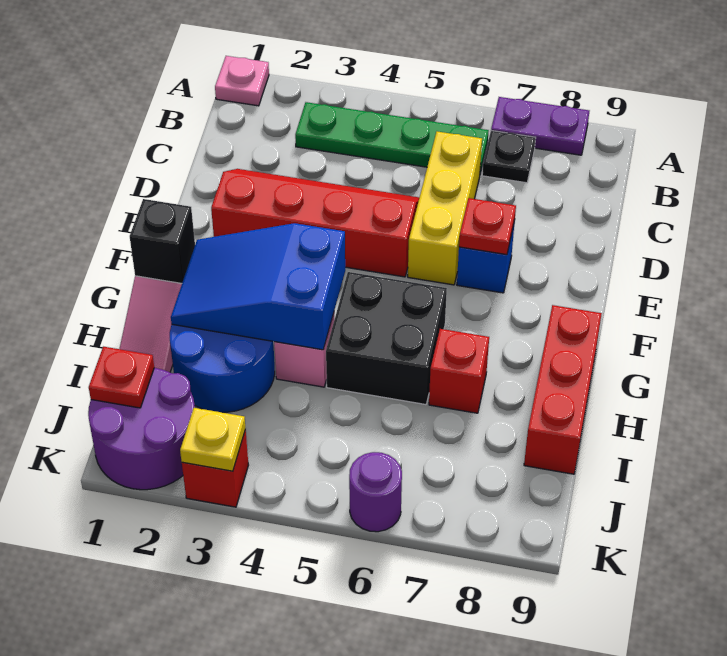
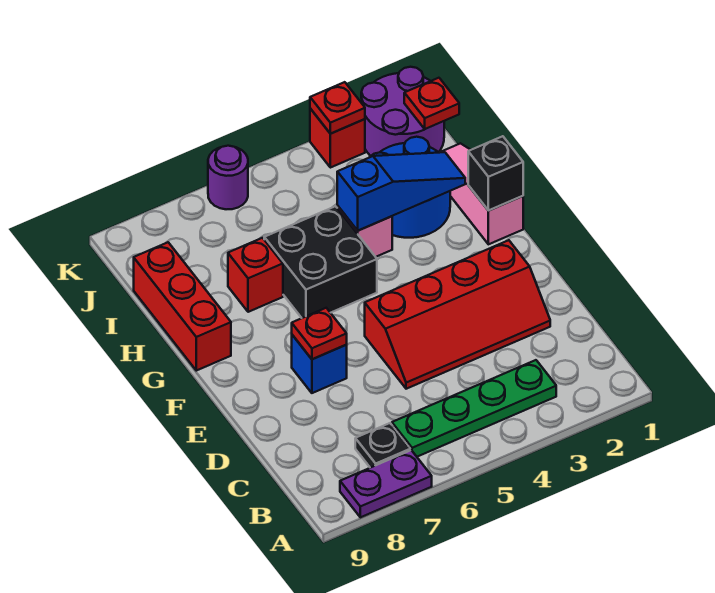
pink 1x1 plate [215,56,269,106] -> none
yellow 1x3 brick [408,131,482,285] -> none
blue 2x3 slope [171,223,345,350] -> blue 1x3 slope [337,152,465,231]
yellow 1x1 plate [180,408,246,471] -> red 1x1 plate [310,82,365,134]

